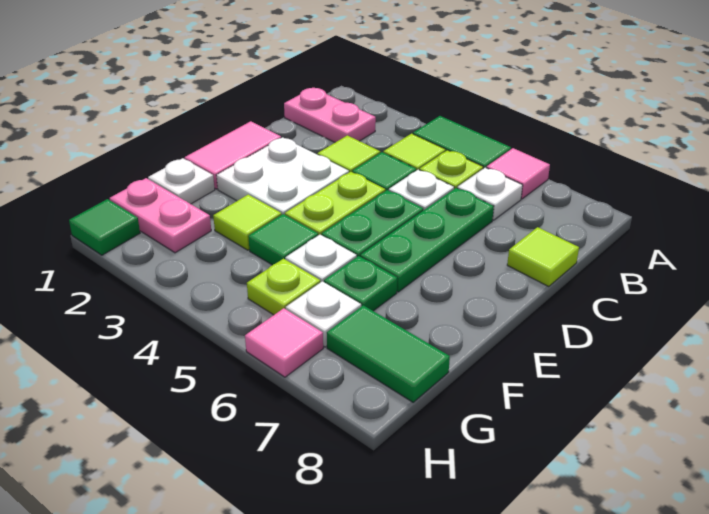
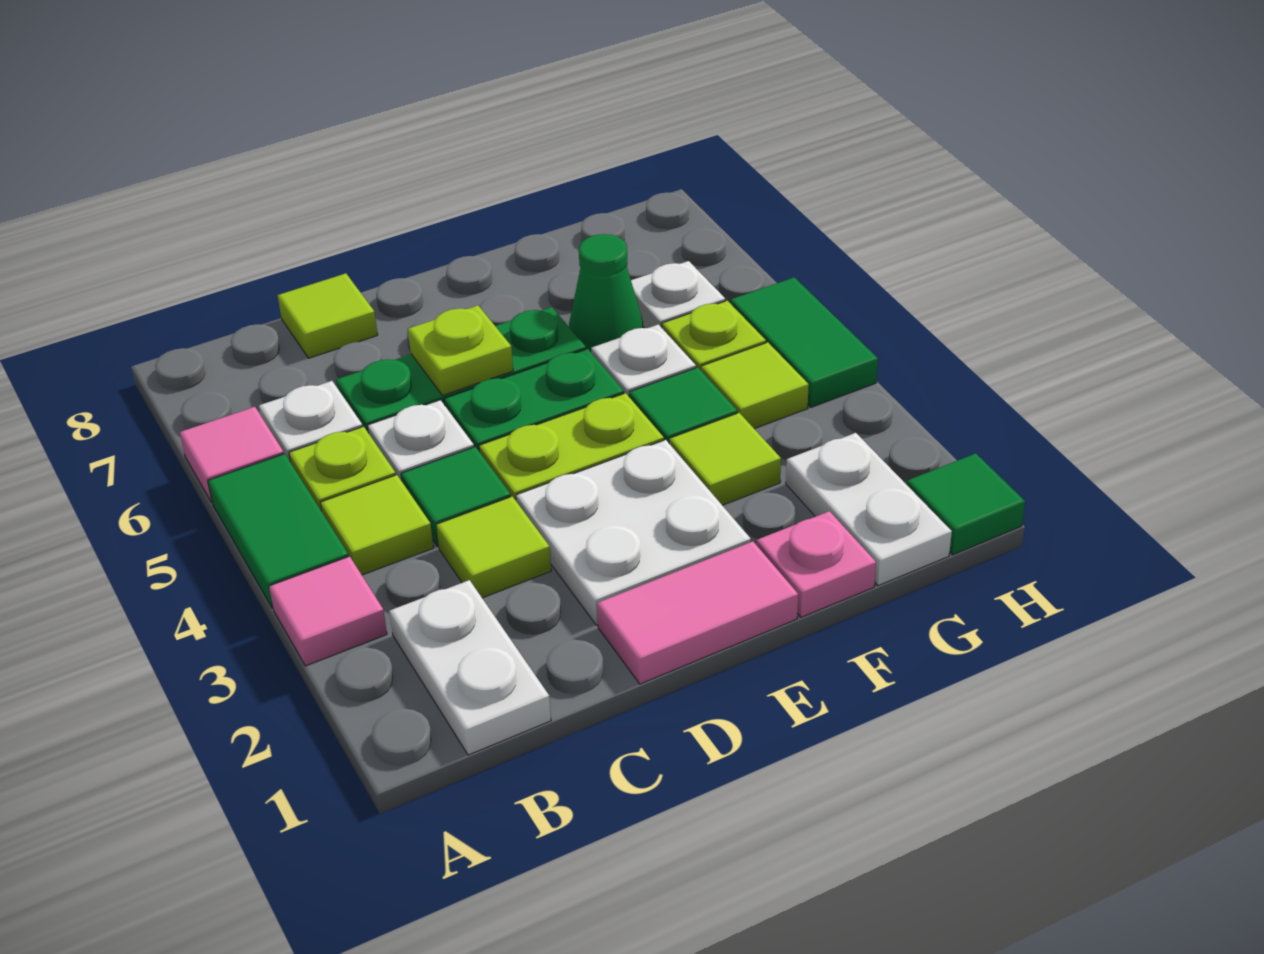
pink 1x2 plate [284,88,376,142] -> white 1x2 plate [389,580,551,755]
none -> lime 1x1 plate [408,305,513,395]
white 1x1 plate [148,158,215,204] -> pink 1x1 plate [757,511,876,617]
green 1x1 plate [324,256,397,311] -> green 1x1 cone [569,234,643,352]
pink 1x2 plate [110,178,211,253] -> white 1x2 plate [786,433,952,586]
none -> lime 1x1 tile [701,342,809,429]
green 1x2 tile [327,305,450,402] -> green 1x2 tile moved to [730,277,878,407]
pink 1x1 tile [245,308,323,377] -> pink 1x1 tile moved to [269,556,387,666]

